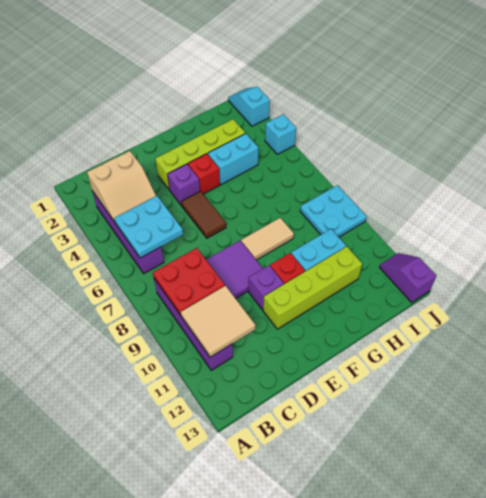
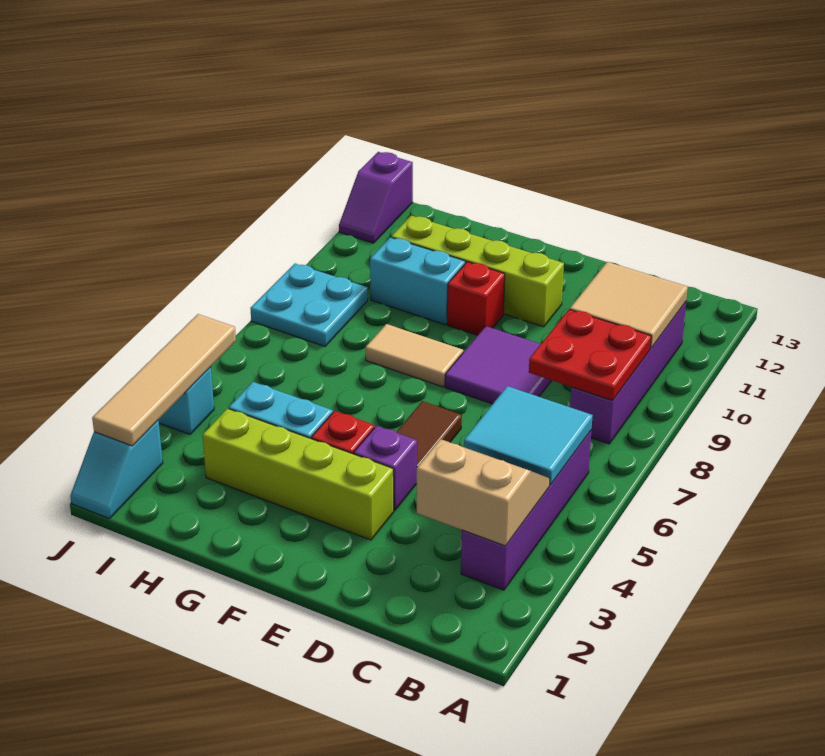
cyan 2x2 plate [114,196,183,258] -> cyan 2x2 tile [464,386,593,485]
purple 1x1 brick [249,265,284,310] -> none
none -> tan 1x4 tile [92,314,236,446]

